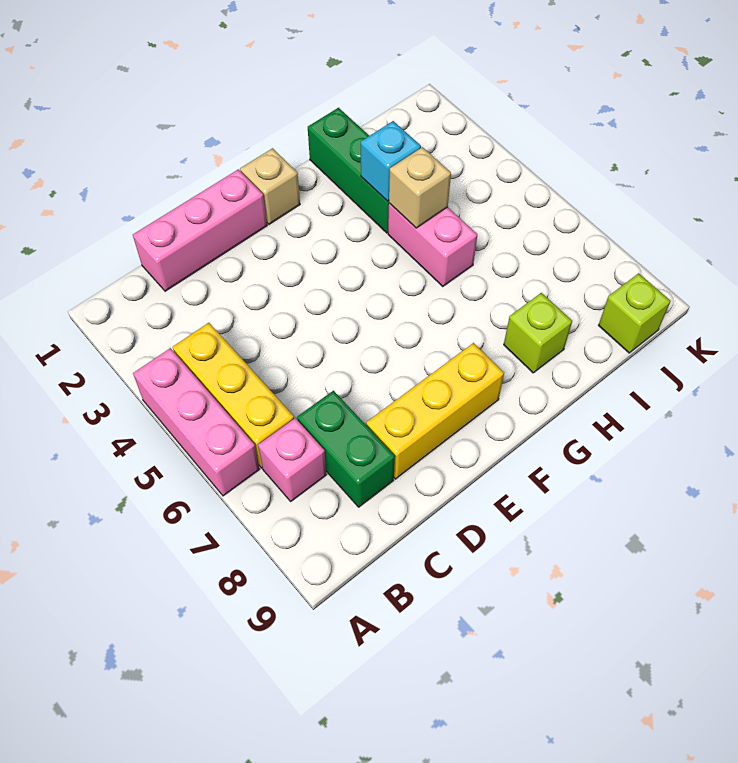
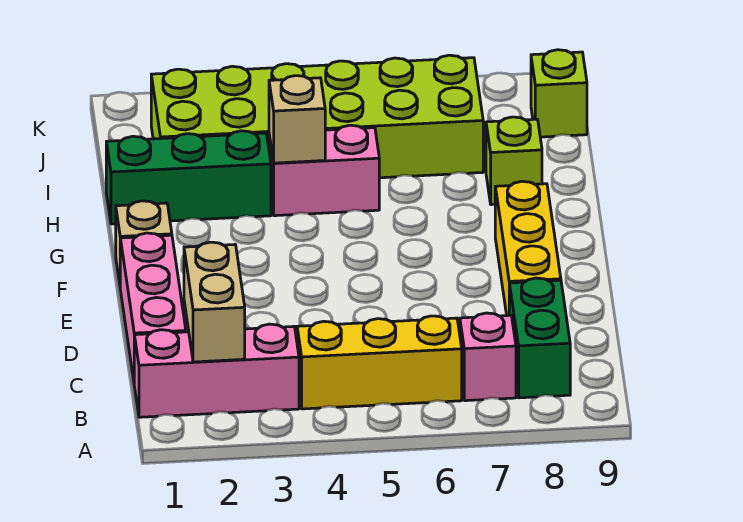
pink 1x3 brick [133,348,260,496] -> pink 1x3 brick moved to [134,324,299,417]
none -> tan 1x2 brick [184,242,245,362]
green 1x2 brick [297,391,395,507] -> green 1x2 brick turned to [509,278,570,398]
cyan 1x1 brick [361,121,421,201] -> none
none -> lime 2x6 brick [151,55,483,178]

